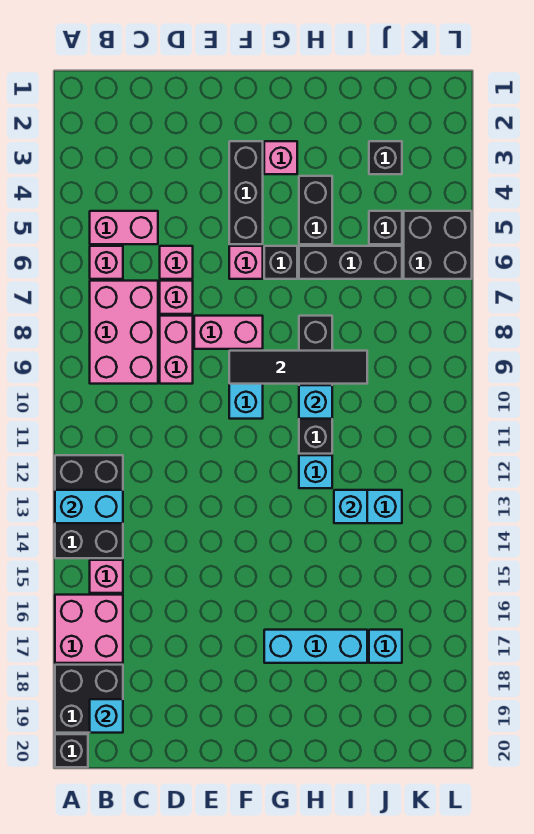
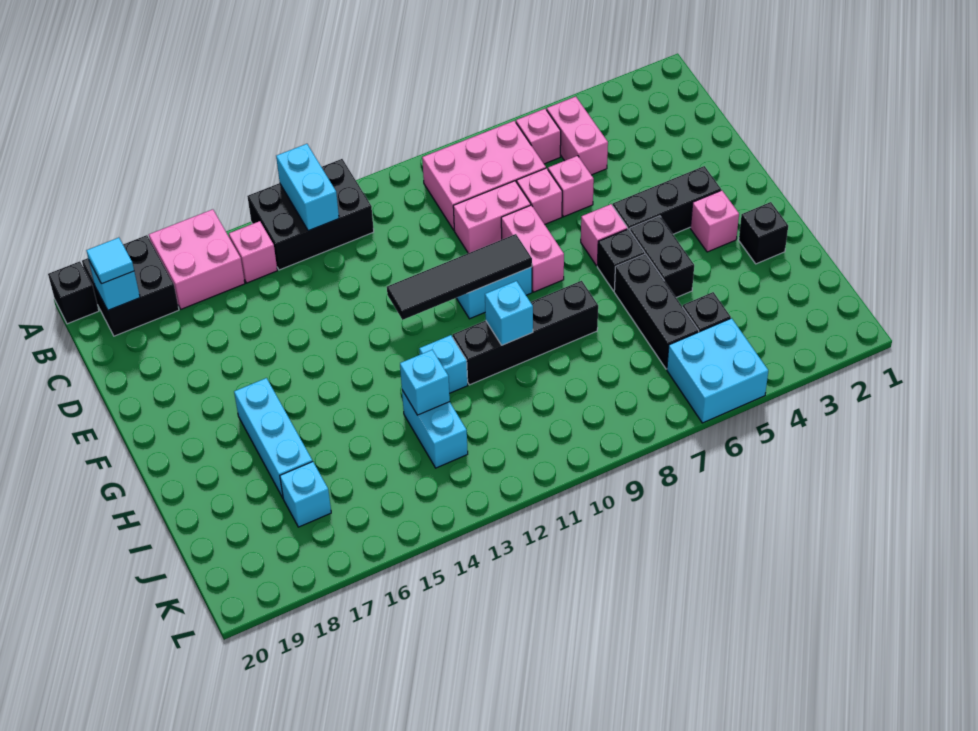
none -> cyan 1x1 tile [86,238,134,284]
black 1x4 tile [229,351,367,384] -> black 1x4 tile turned to [387,234,532,320]
black 1x2 brick [299,176,332,244] -> black 1x2 brick turned to [630,216,694,298]
black 1x1 brick [369,141,402,174] -> black 1x1 brick moved to [739,202,788,264]
black 2x2 brick [404,211,472,279] -> cyan 2x2 brick [667,318,768,423]

